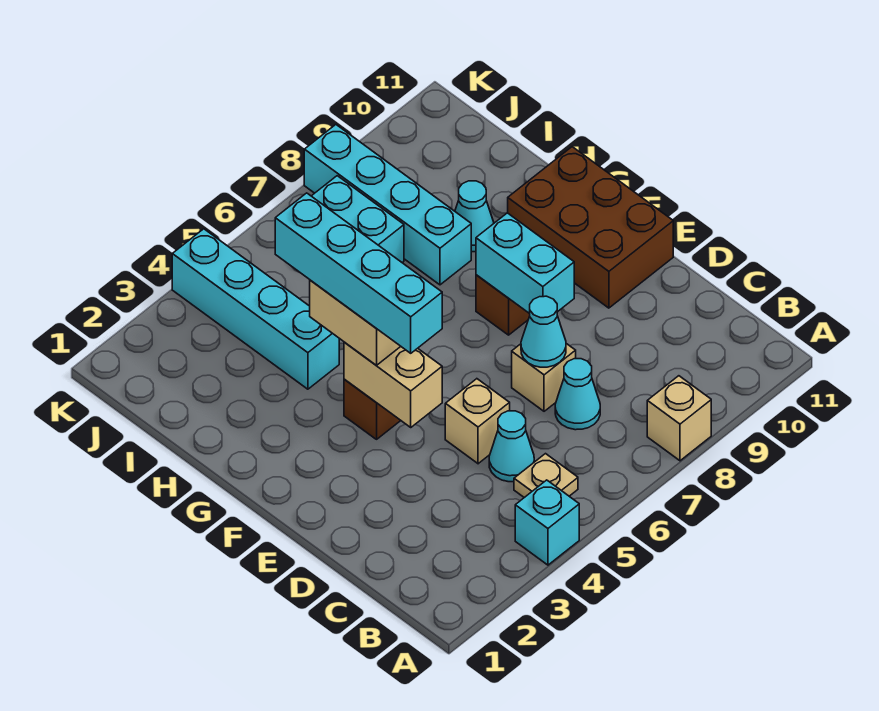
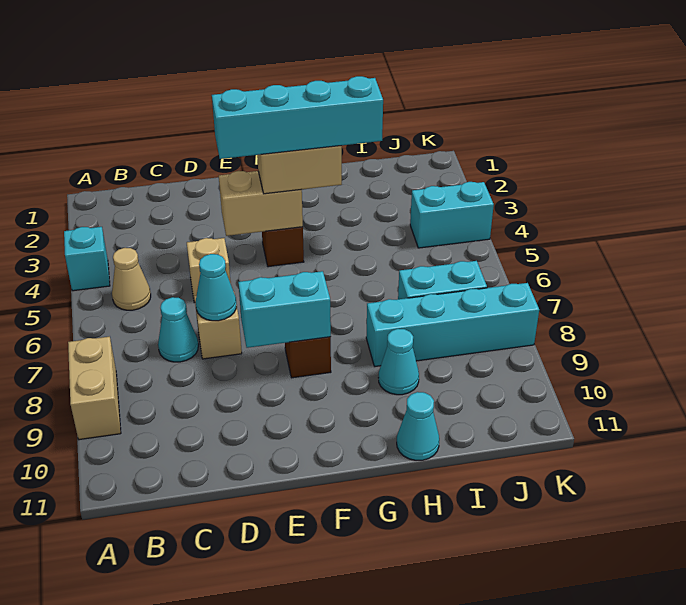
tan 1x1 brick [647,376,711,461] -> tan 1x2 brick [68,337,121,440]
tan 1x1 plate [514,454,578,498] -> tan 1x1 cone [112,248,151,310]
cyan 1x1 cone [489,411,534,482] -> cyan 1x1 cone moved to [397,392,439,460]
brown 2x3 brick [508,147,673,308] -> none
cyan 1x4 brick [172,229,339,389] -> cyan 1x2 brick [410,182,494,248]

